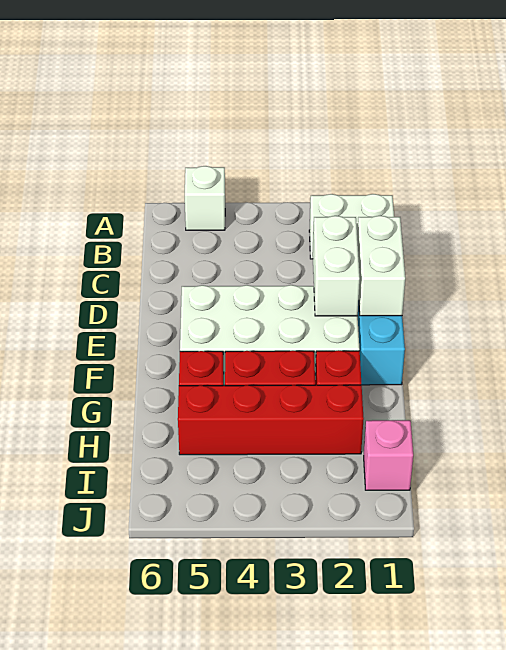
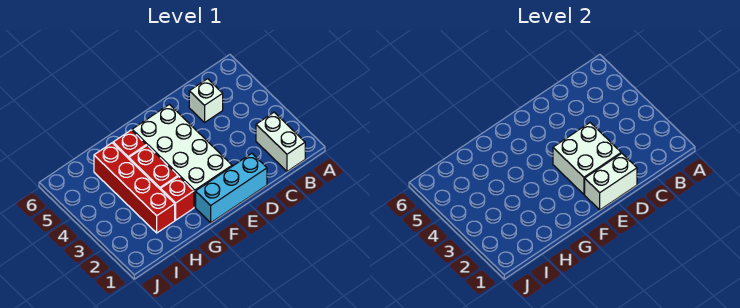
white 1x1 brick [185,166,225,230] -> white 1x1 brick moved to [189,79,223,122]
white 1x2 brick [313,216,360,316] -> white 2x2 brick [553,123,621,194]
pink 1x1 brick [364,420,413,490] -> none

